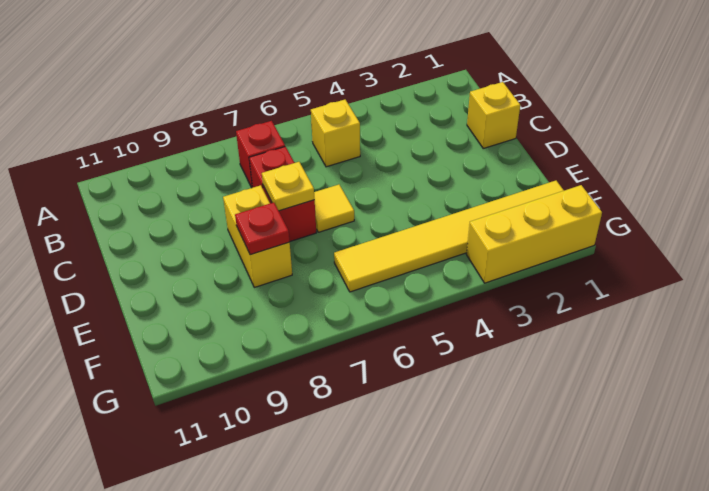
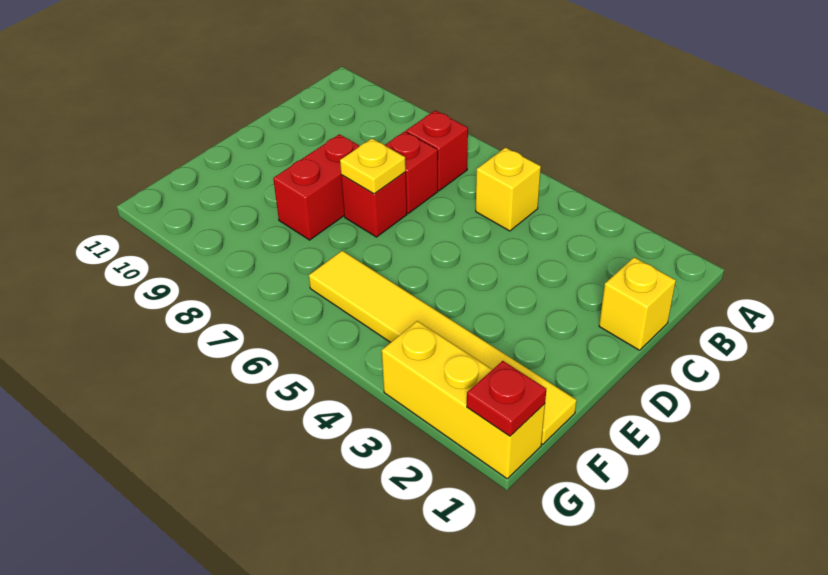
yellow 1x1 tile [314,185,354,232] -> none
yellow 1x2 brick [223,185,292,287] -> red 1x2 brick [273,134,359,240]
red 1x1 plate [235,202,290,255] -> red 1x1 plate moved to [467,361,546,436]

